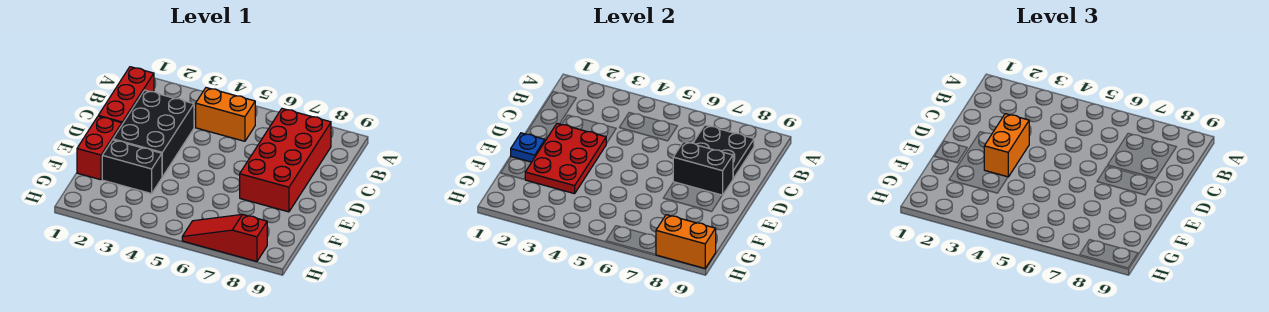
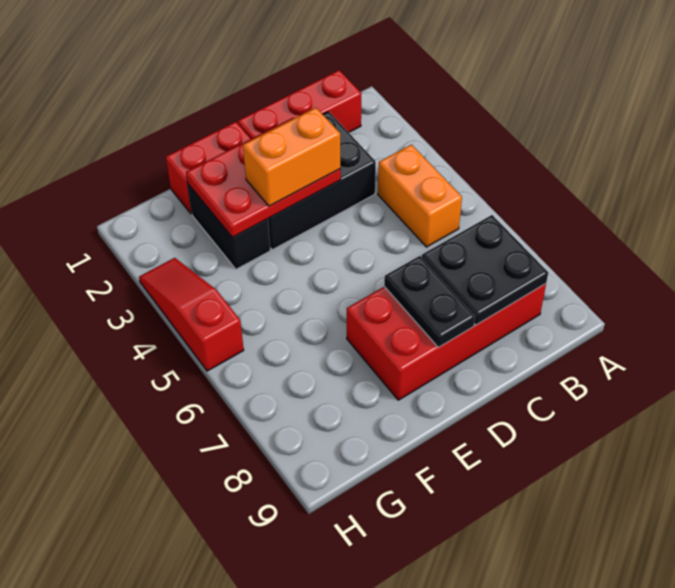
black 1x2 brick [673,142,733,195] -> black 1x2 plate [384,256,475,348]
blue 1x1 plate [511,133,545,162] -> none
red 1x3 slope [182,214,267,262] -> red 1x3 slope moved to [139,258,244,371]
orange 1x2 brick [656,215,716,268] -> none

